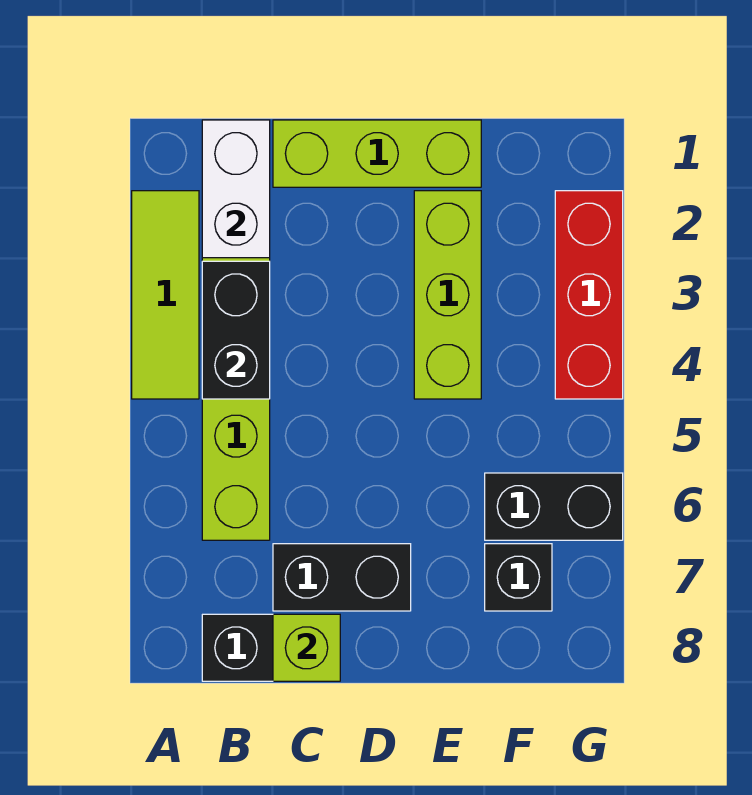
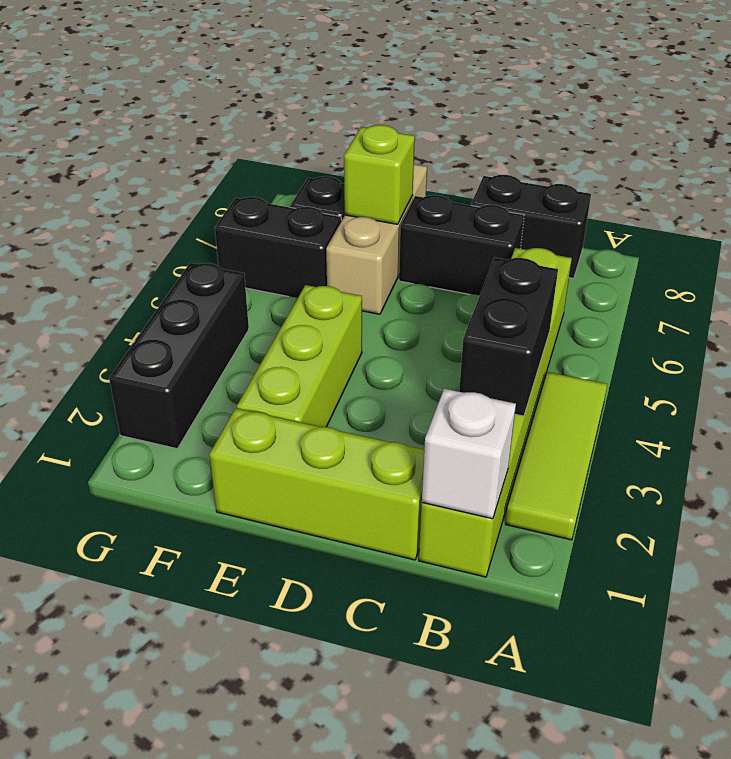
white 1x2 brick [202,120,270,258] -> white 1x1 brick [422,389,516,519]
lime 1x1 brick [273,614,340,681] -> lime 1x1 brick moved to [344,125,415,224]
none -> tan 1x3 brick [326,164,427,314]
red 1x3 brick [555,191,623,399] -> black 1x3 brick [109,263,249,449]

